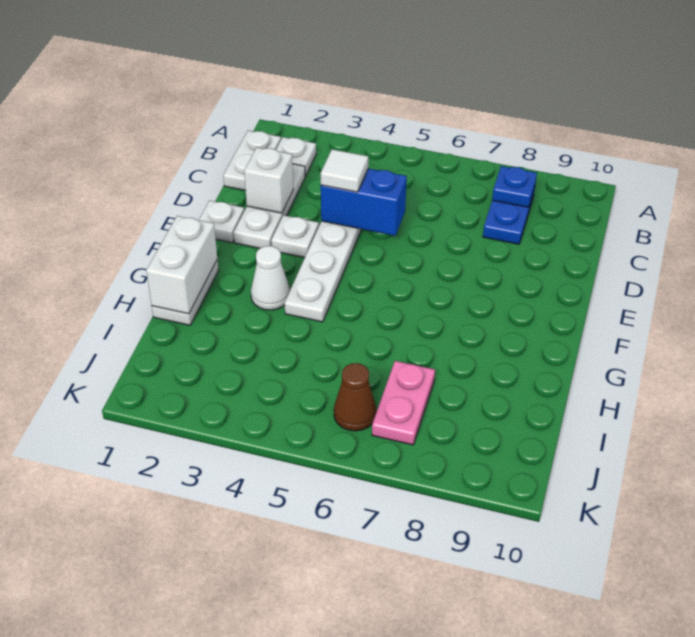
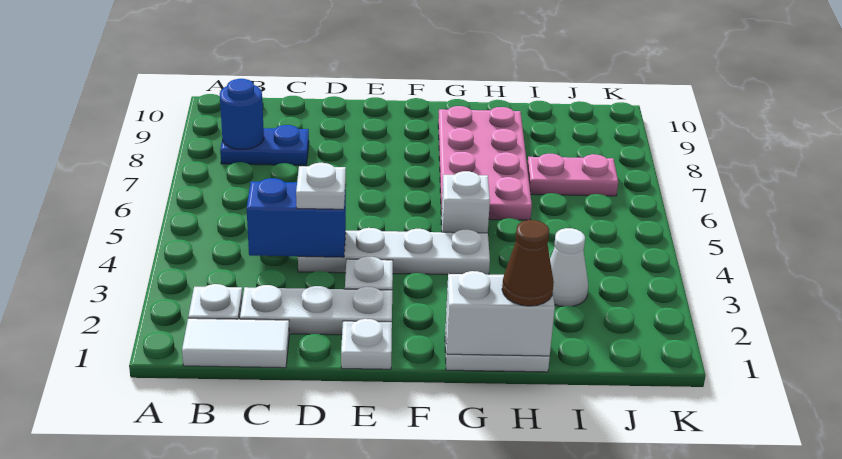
white 1x2 plate [223,131,281,190] -> white 1x2 tile [182,318,289,368]
blue 1x1 plate [492,166,537,207] -> blue 1x1 round brick [220,79,264,150]
white 1x1 brick [244,148,293,213] -> white 1x1 brick moved to [441,171,490,233]
blue 1x2 brick [321,169,407,236] -> blue 1x2 brick turned to [247,178,346,257]
white 1x1 tile [321,149,368,192] -> white 1x1 plate [296,163,346,209]
white 1x1 cone [251,246,290,310] -> white 1x1 cone moved to [550,228,588,306]
none -> pink 2x4 plate [438,106,532,220]
brown 1x1 cone [334,363,376,431] -> brown 1x1 cone moved to [502,220,554,306]

